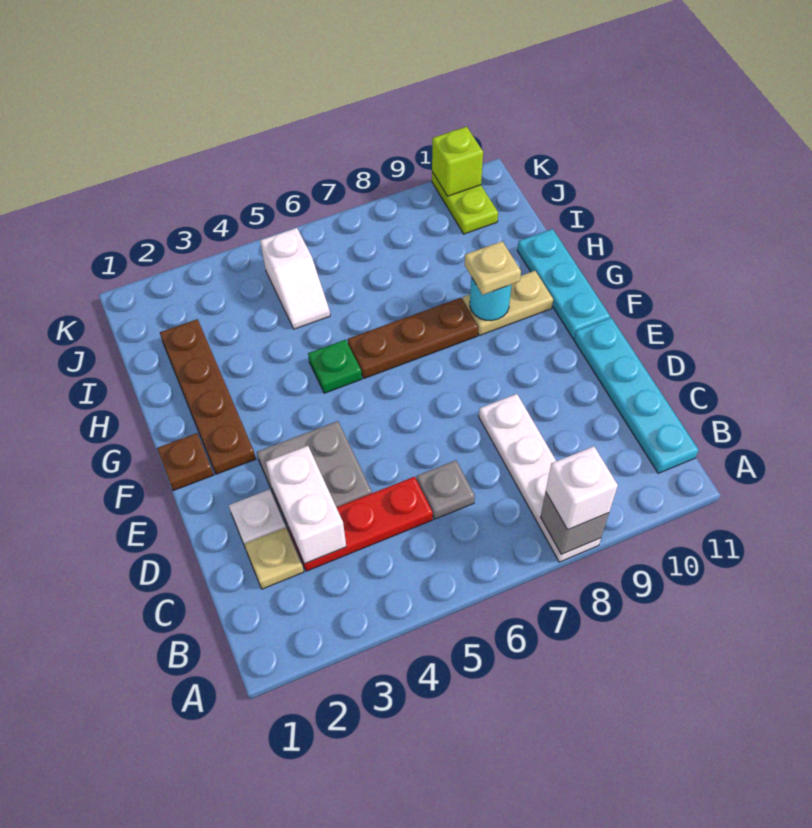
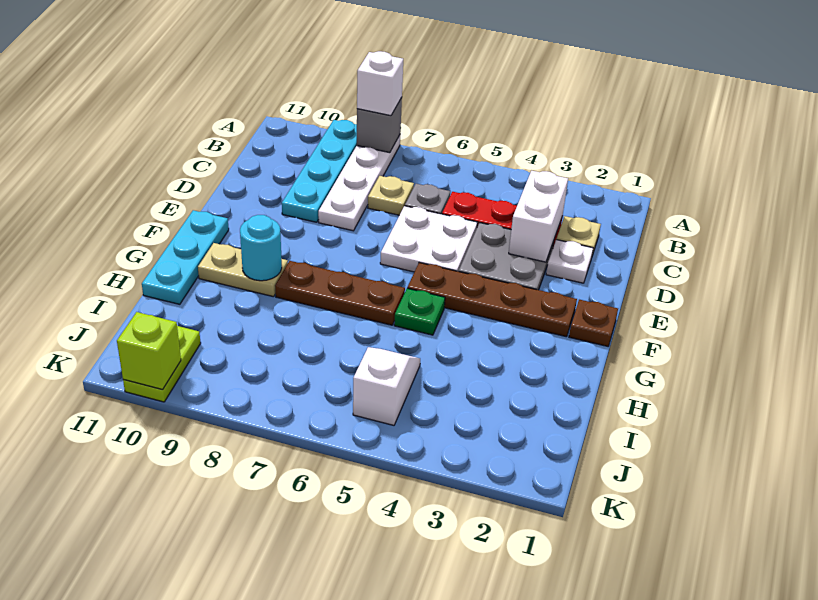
cyan 1x4 plate [574,318,699,473] -> cyan 1x4 plate moved to [282,120,357,222]
none -> white 2x2 plate [380,206,477,272]
brown 1x4 plate [160,319,256,474] -> brown 1x4 plate turned to [407,263,577,337]
tan 1x1 plate [465,241,521,295] -> tan 1x1 plate moved to [368,176,414,215]

